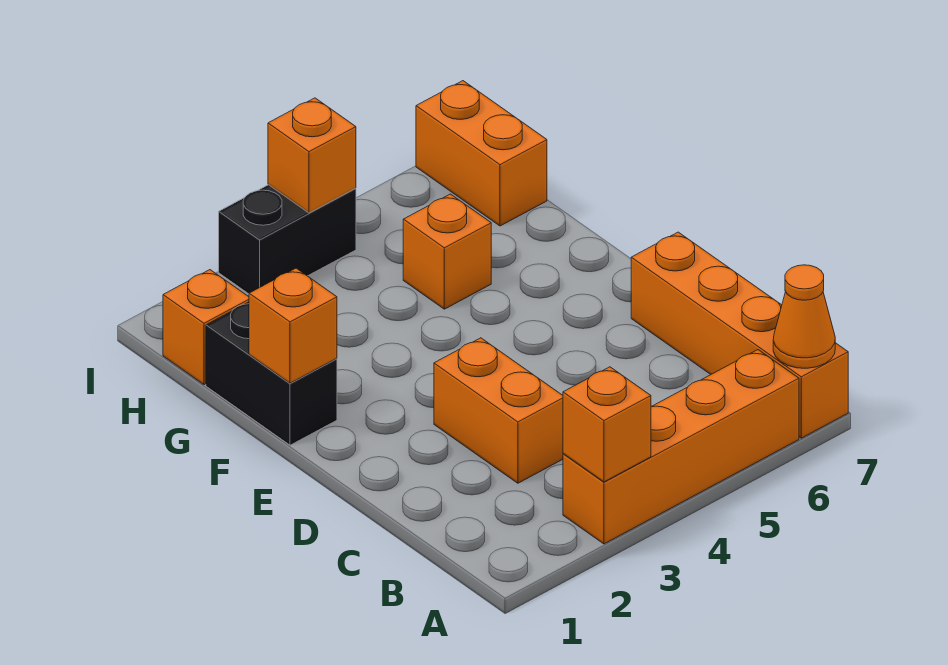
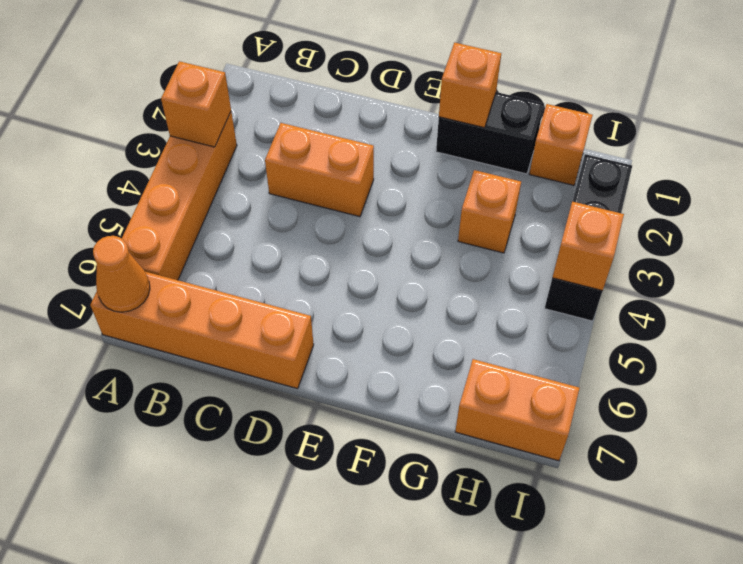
orange 1x1 brick [403,194,491,309] -> orange 1x1 brick moved to [458,170,521,253]
black 1x2 brick [219,185,356,294] -> black 1x3 brick [545,154,632,321]

